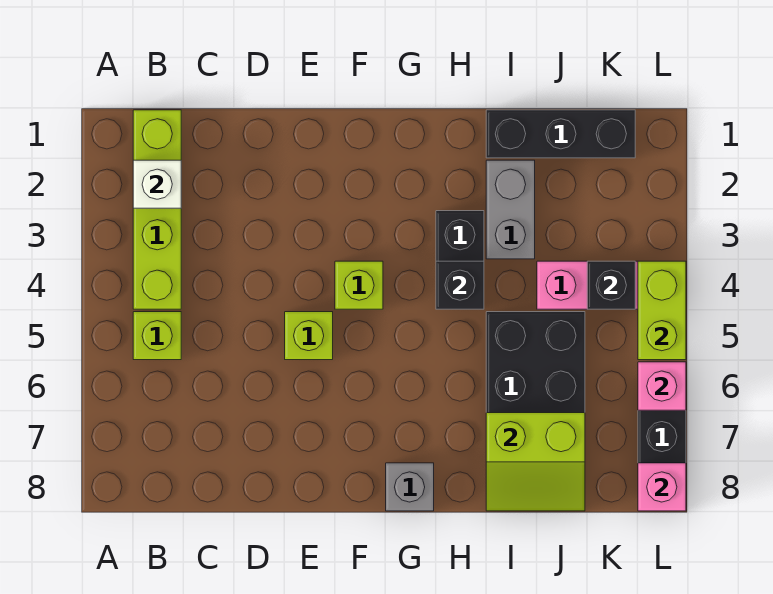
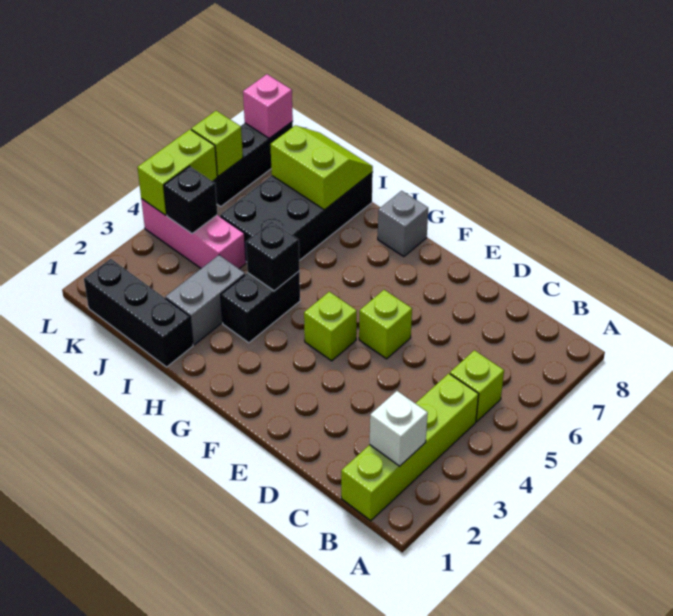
pink 1x1 brick [638,362,686,410] -> lime 1x1 brick [191,111,243,176]

